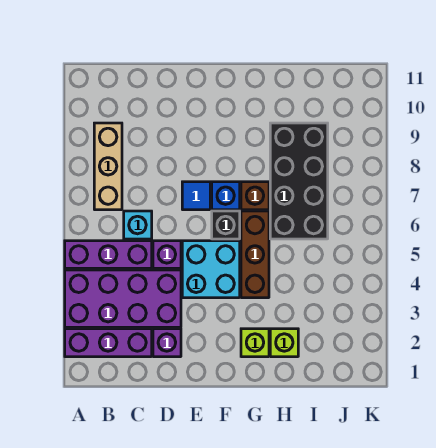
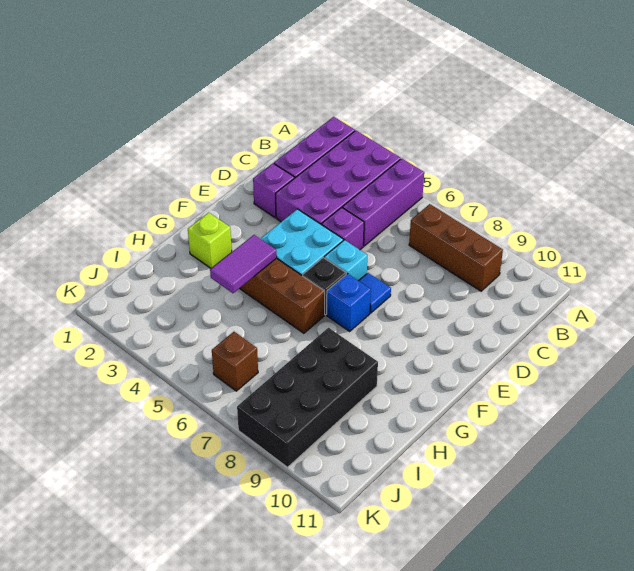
tan 1x3 brick [94,123,122,210] -> brown 1x3 brick [409,204,503,291]
cyan 1x1 brick [124,211,152,239] -> cyan 1x1 brick moved to [324,240,367,281]
none -> purple 1x2 tile [210,235,277,293]
brown 1x1 brick [241,182,269,210] -> brown 1x1 brick moved to [212,332,258,391]
lime 1x1 brick [270,329,298,357] -> none
black 2x4 brick [270,123,328,239] -> black 2x4 brick turned to [237,328,378,467]

